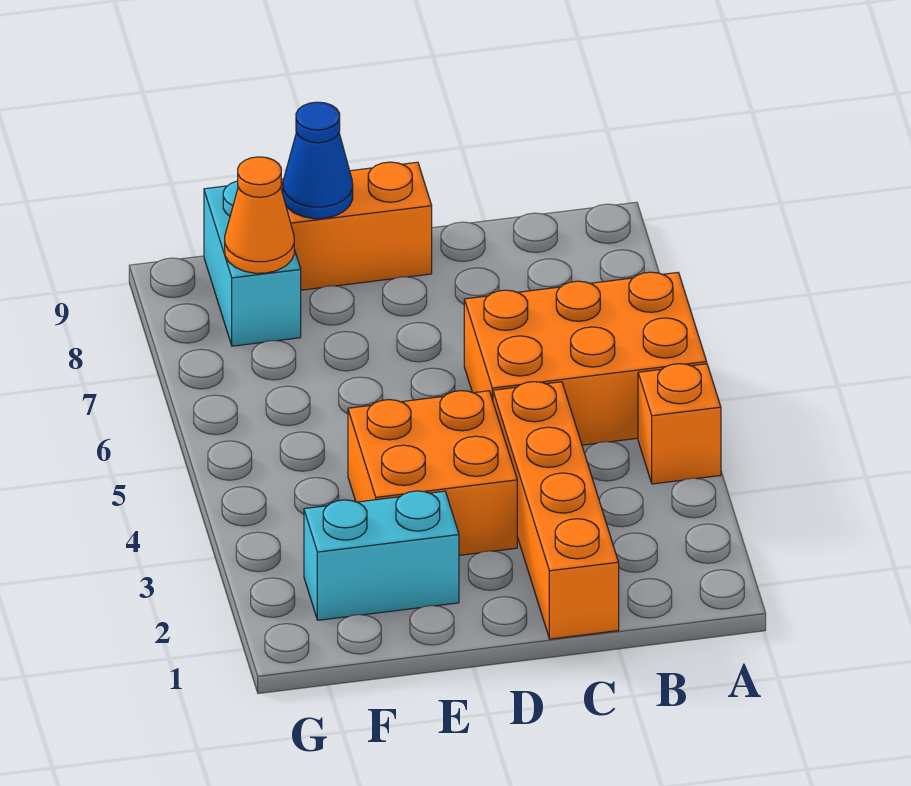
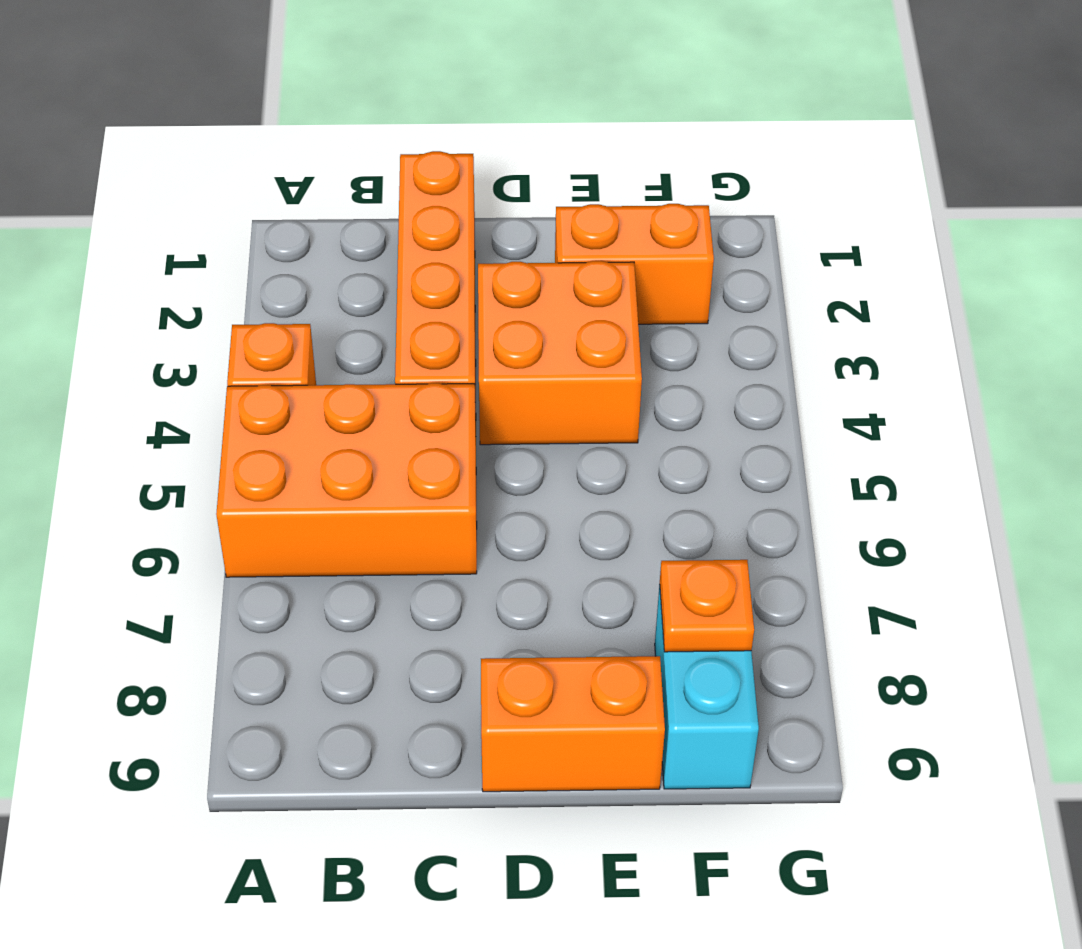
cyan 1x2 brick [304,491,459,620] -> orange 1x2 brick [555,204,714,324]
blue 1x1 cone [283,102,353,219] -> none
orange 1x1 cone [225,157,294,273] -> orange 1x1 plate [660,560,754,652]

